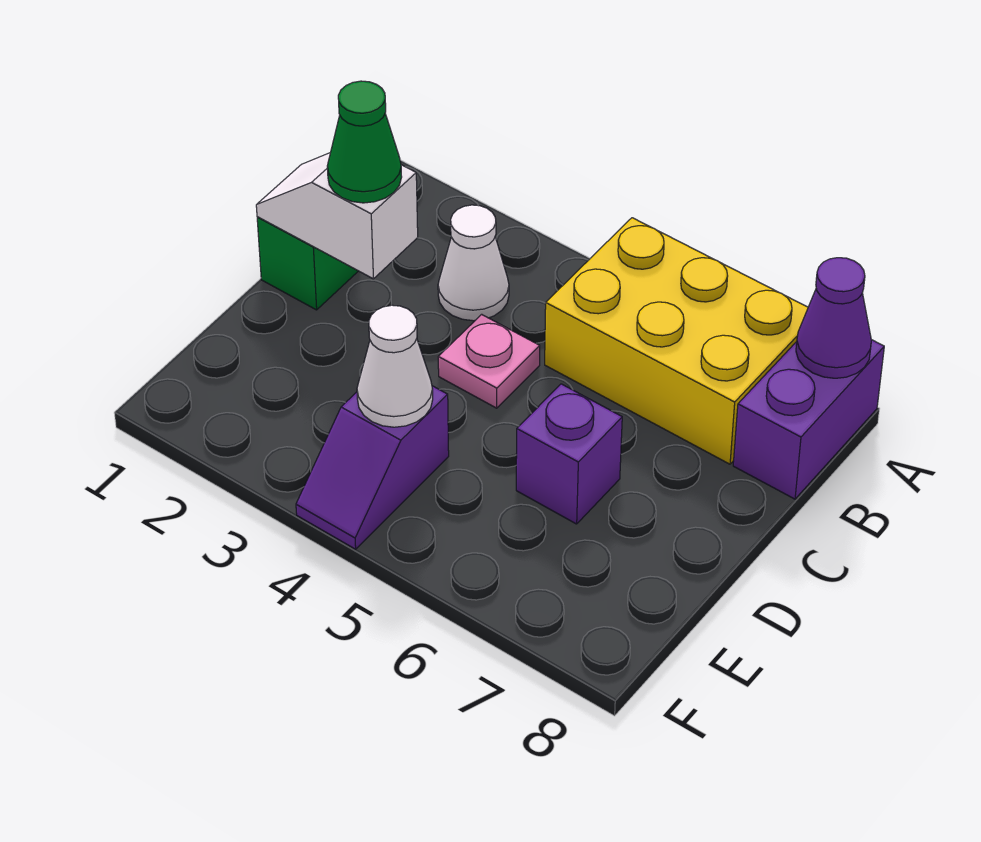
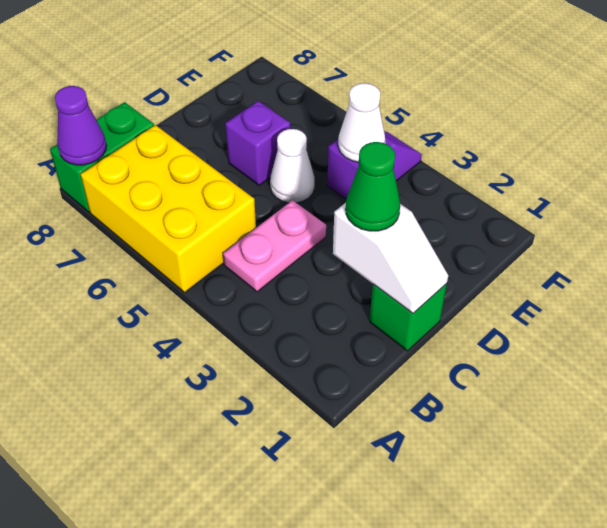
purple 1x2 brick [733,340,884,499] -> green 1x2 brick [50,102,154,212]
white 1x1 cone [438,205,509,321] -> white 1x1 cone moved to [270,129,315,203]
pink 1x1 plate [438,314,540,408] -> pink 1x2 plate [223,200,326,292]

